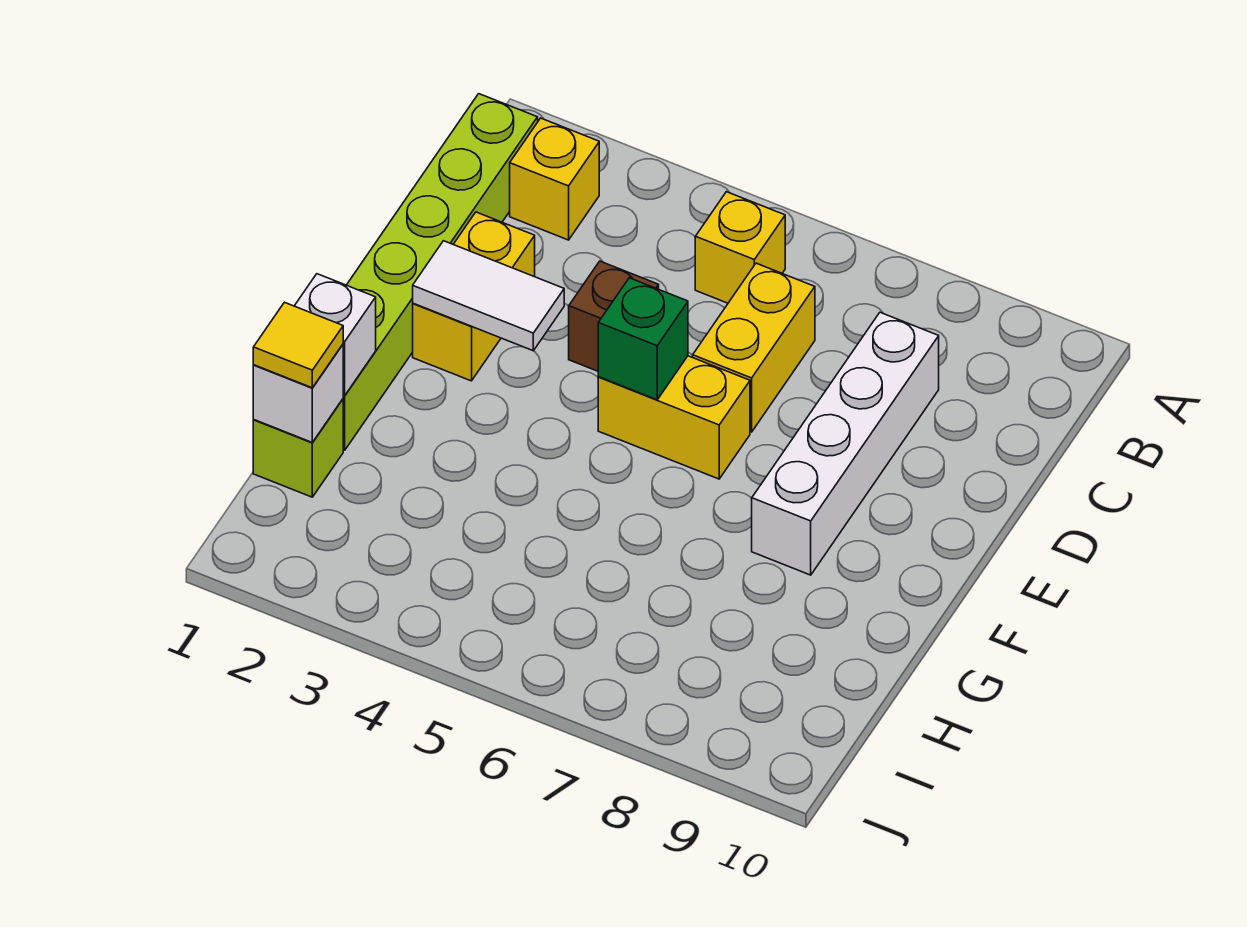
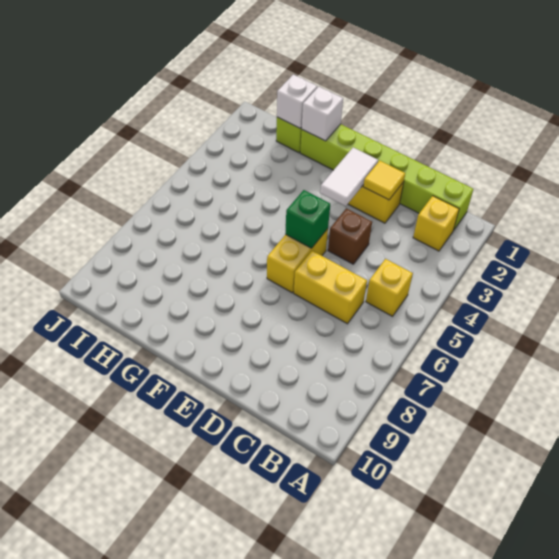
white 1x4 brick [752,312,939,575] -> none
yellow 1x1 tile [253,302,343,388] -> yellow 1x1 tile moved to [363,161,405,200]

